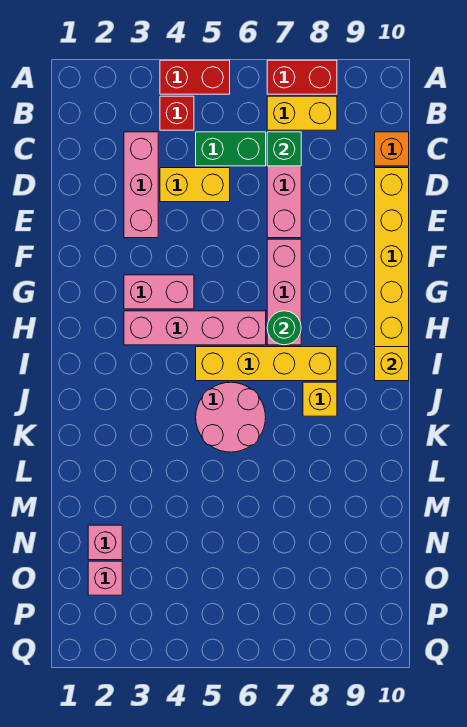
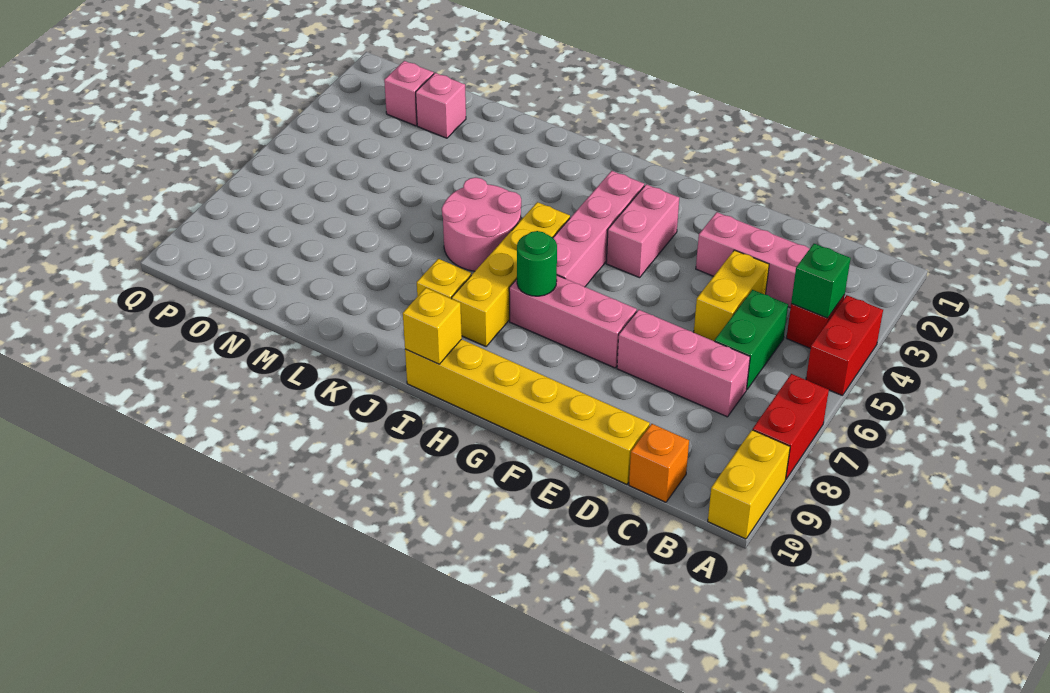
yellow 1x2 brick [267,96,337,130] -> yellow 1x2 brick moved to [708,430,790,539]
green 1x1 brick [267,132,301,166] -> green 1x1 brick moved to [791,244,851,318]

